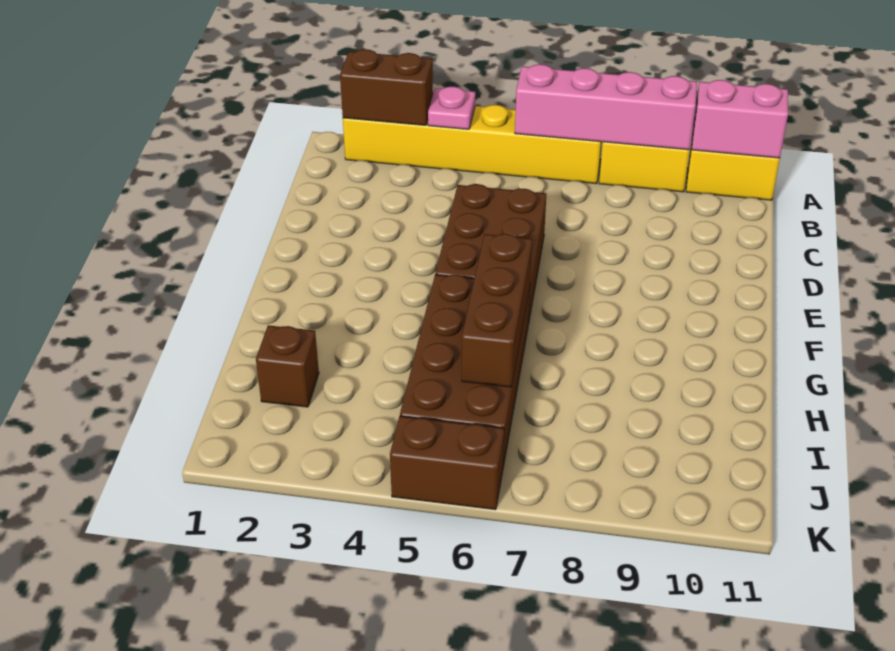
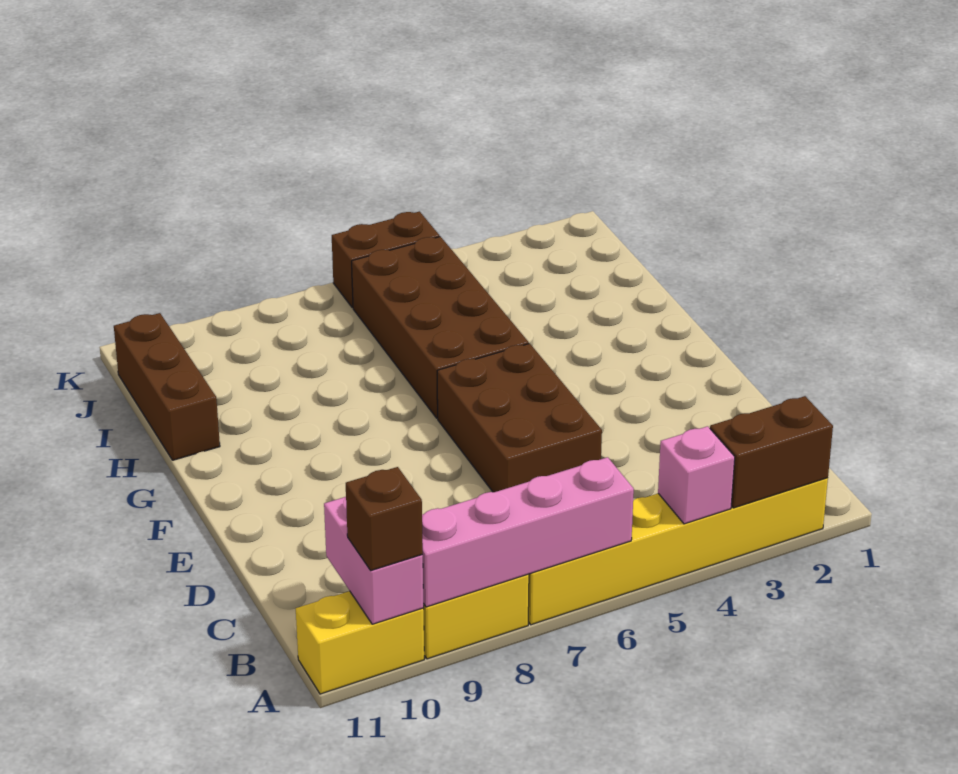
pink 1x1 plate [428,87,475,129] -> pink 1x1 brick [658,426,735,524]
pink 1x2 brick [692,80,788,158] -> pink 1x2 brick turned to [324,497,424,624]
brown 1x3 brick [462,234,532,387] -> brown 1x3 brick moved to [114,313,220,460]
brown 1x1 brick [256,325,319,407] -> brown 1x1 brick moved to [346,467,423,571]

